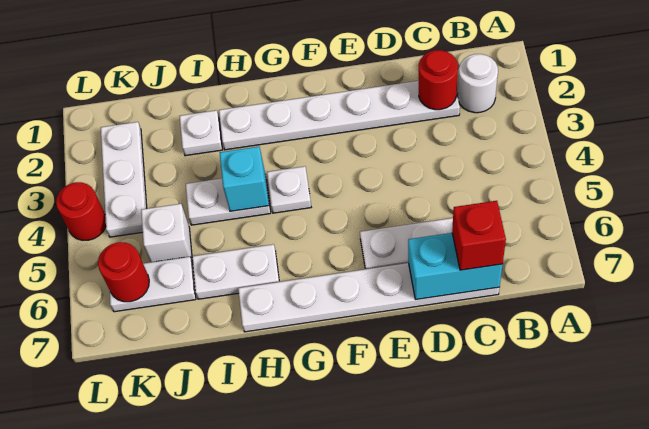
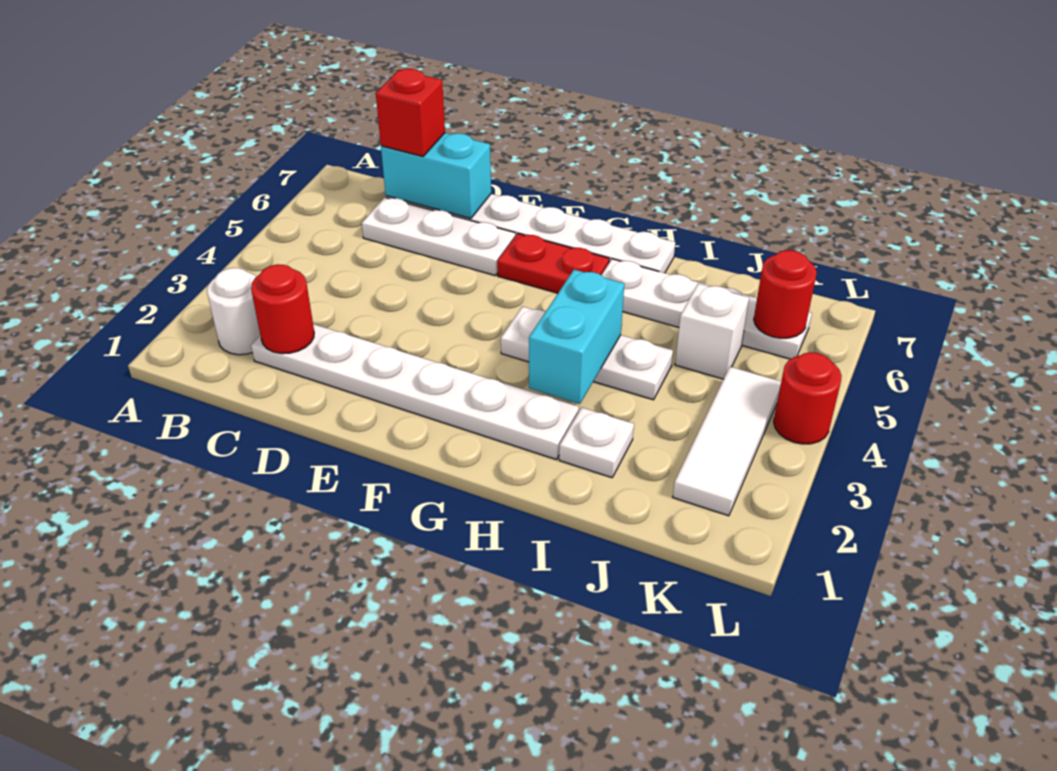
none -> red 1x2 plate [497,234,609,293]
cyan 1x1 brick [220,147,269,211] -> cyan 1x2 brick [529,270,624,404]
white 1x3 plate [101,122,147,237] -> white 1x3 tile [673,367,781,516]

